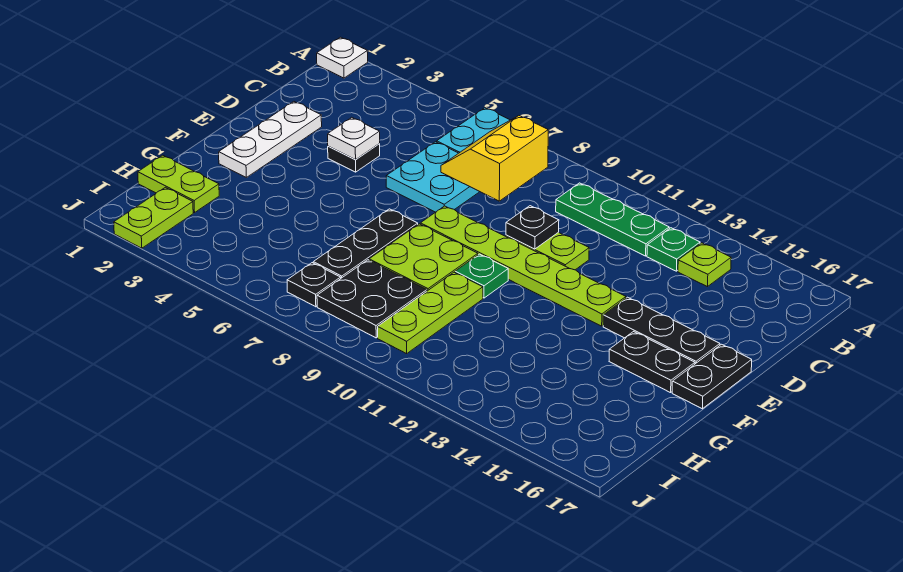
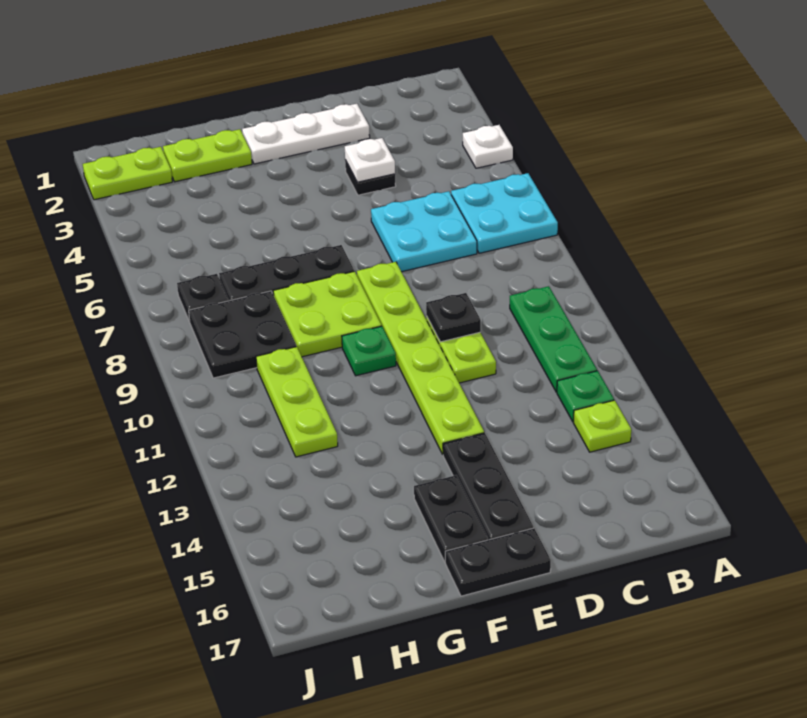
white 1x1 plate [317,37,368,78] -> white 1x1 plate moved to [463,125,513,168]
yellow 2x2 slope [441,116,548,201] -> none
lime 1x3 plate [378,272,483,354] -> lime 1x3 plate turned to [256,347,338,457]
lime 1x2 plate [138,155,219,213] -> lime 1x2 plate turned to [163,129,252,182]

